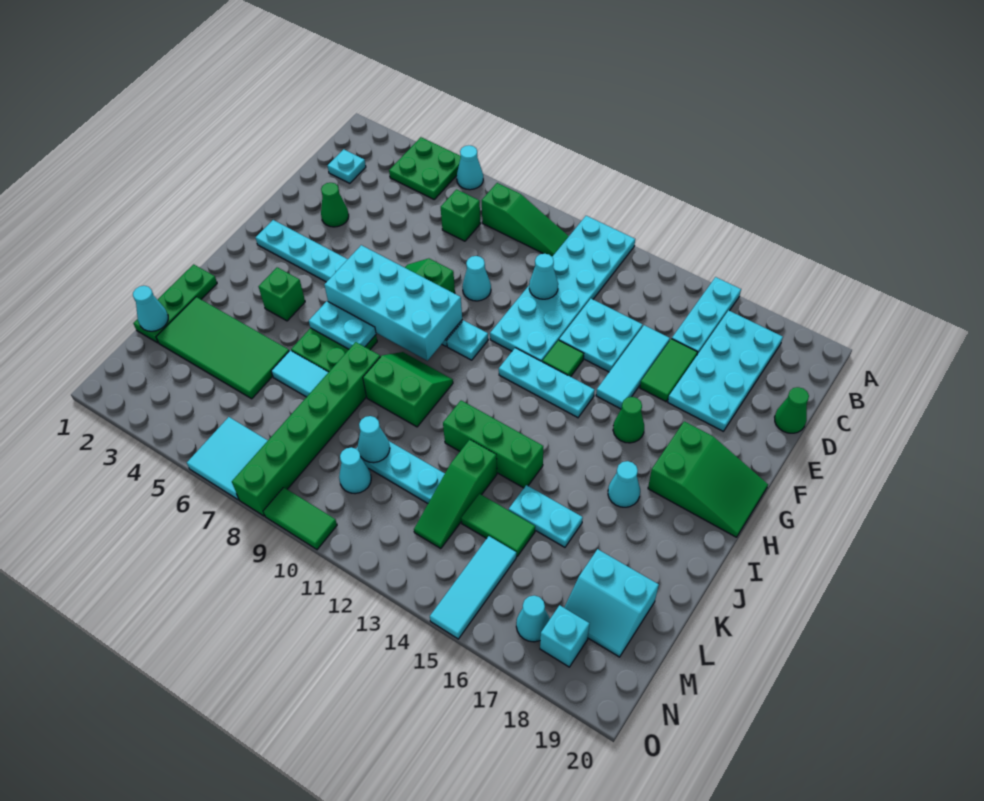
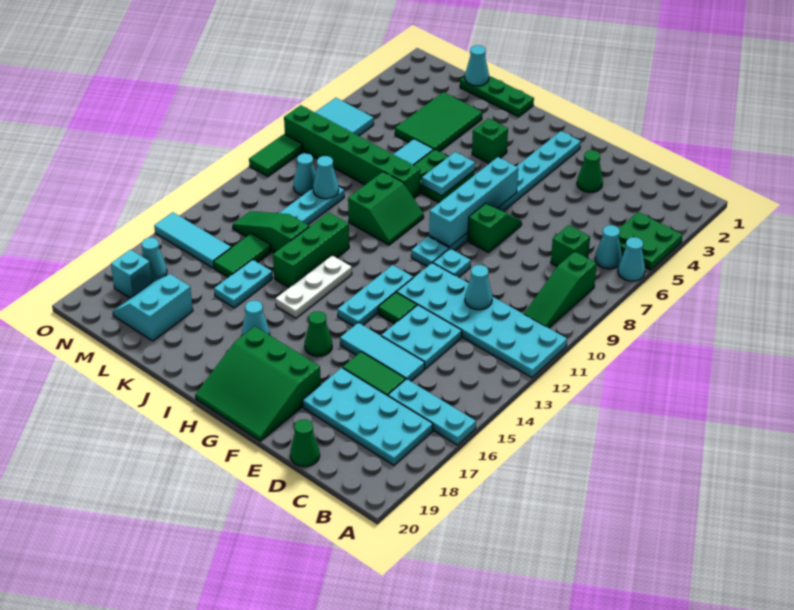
cyan 1x1 plate [328,149,366,183] -> cyan 1x1 plate moved to [433,249,471,277]
cyan 1x1 cone [462,256,491,301] -> cyan 1x1 cone moved to [595,225,622,269]
cyan 2x4 brick [324,245,462,361] -> cyan 1x4 brick [429,157,518,247]
green 2x3 slope [648,421,768,537] -> green 3x3 slope [195,326,321,441]
none -> white 1x3 plate [275,255,352,318]
green 2x4 tile [156,297,289,399] -> green 2x3 tile [395,92,482,152]

